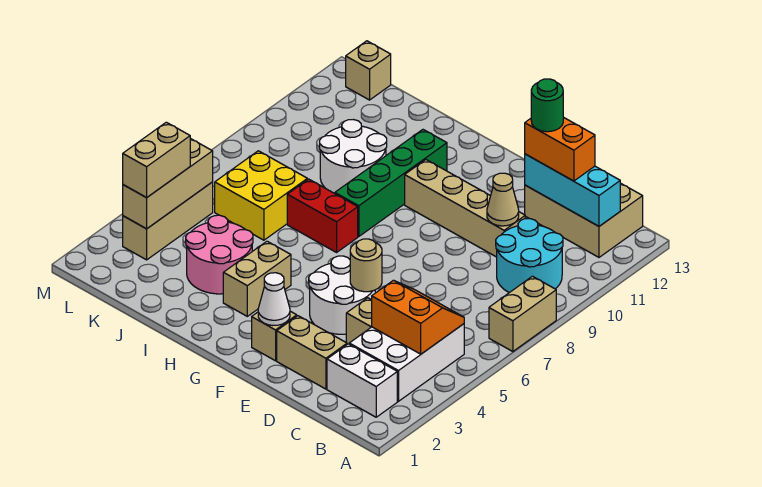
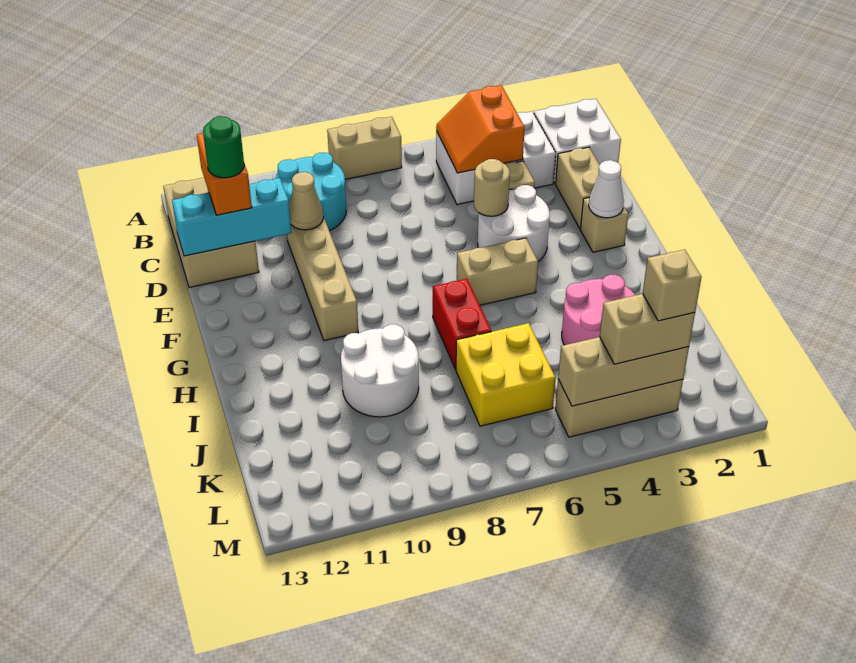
white 1x2 brick [327,344,397,417] -> white 2x2 brick [534,99,621,184]
cyan 1x3 brick [525,154,620,226] -> cyan 1x3 brick turned to [172,178,292,256]
tan 1x2 brick [223,241,291,316] -> tan 1x2 brick moved to [457,238,538,305]
green 1x4 brick [335,130,447,237] -> none
tan 1x1 brick [346,41,391,100] -> tan 1x1 brick moved to [643,250,702,321]

